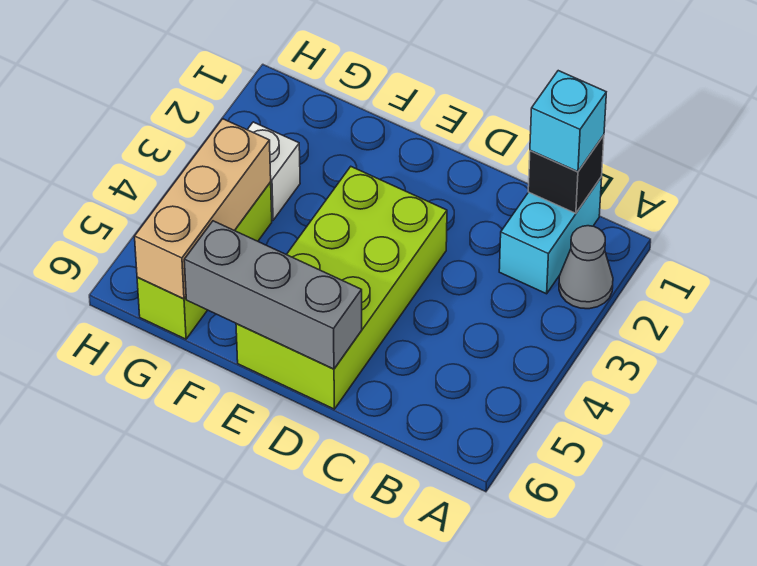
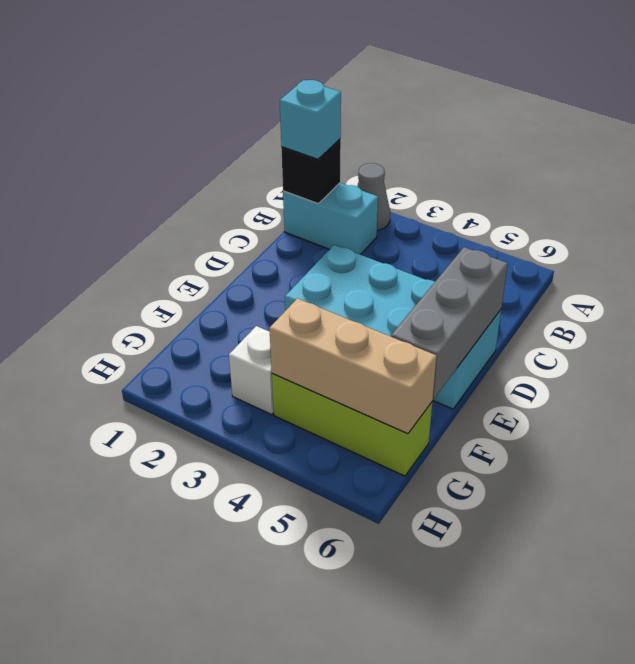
lime 2x4 brick [236,167,447,409] -> cyan 2x4 brick [285,245,501,409]

